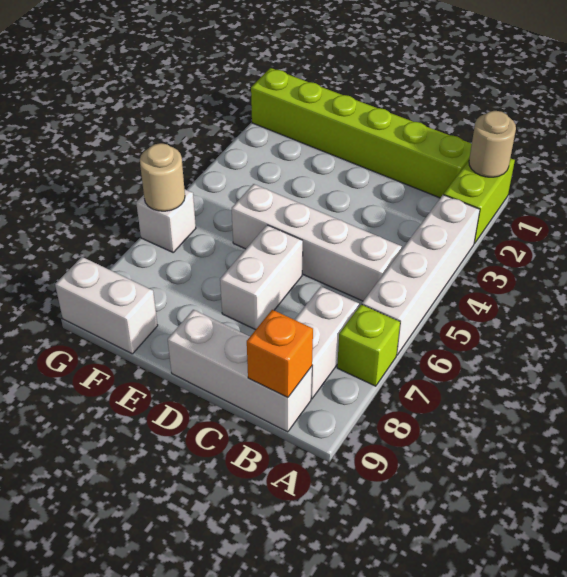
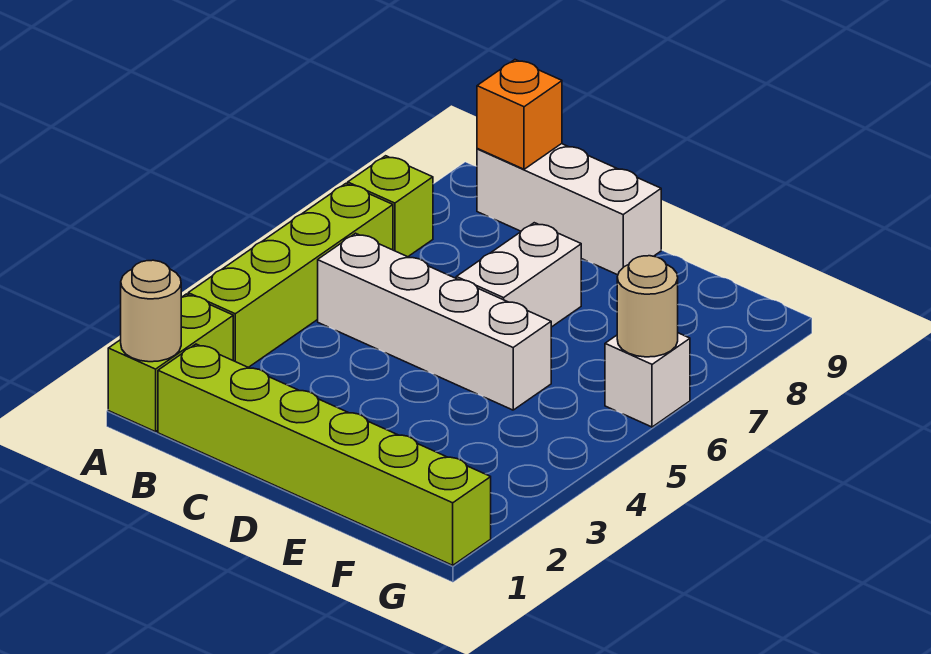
white 1x4 brick [362,195,480,355] -> lime 1x4 brick [188,184,393,367]
white 1x2 brick [295,287,359,399] -> none
white 1x2 brick [55,257,158,354] -> none

